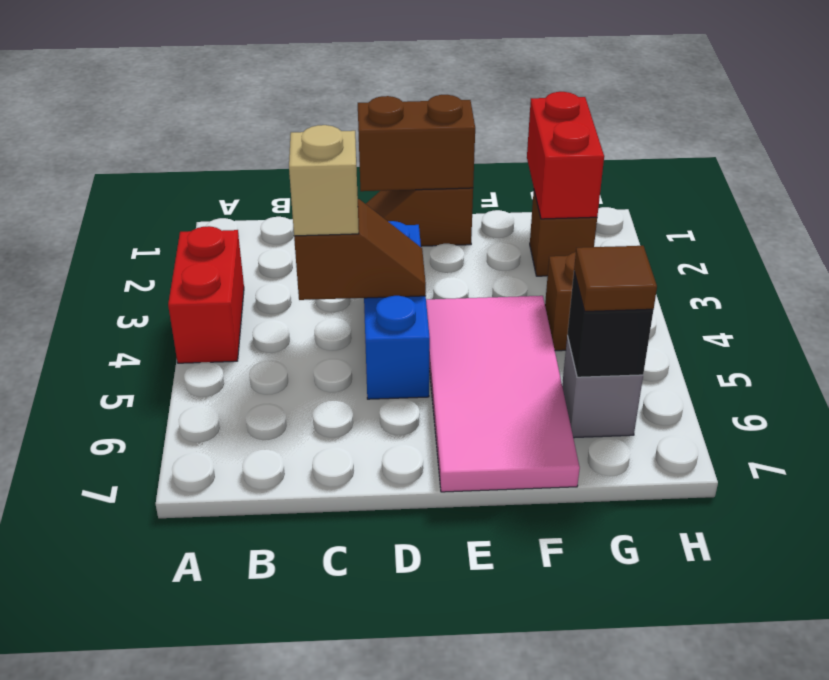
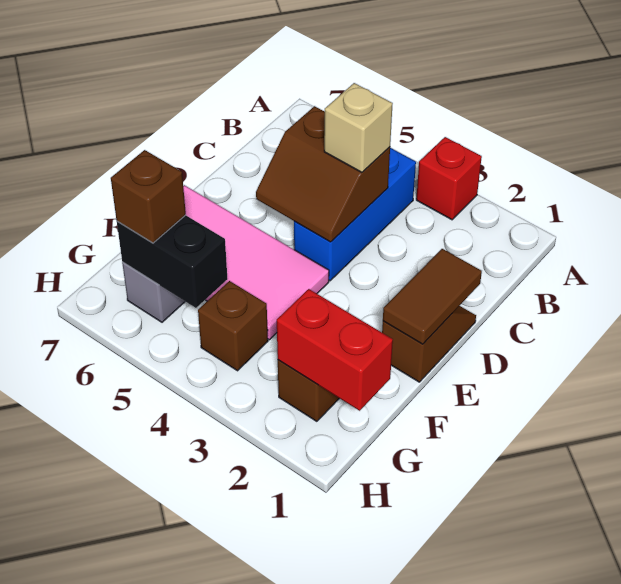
red 1x2 brick [168,226,244,363] -> red 1x1 brick [416,137,482,220]
brown 1x2 slope [294,199,426,300] -> brown 2x2 slope [256,106,390,242]
brown 1x2 brick [358,95,475,191] -> brown 1x2 tile [383,249,482,344]
blue 1x3 brick [364,221,430,399] -> blue 1x3 brick turned to [294,148,416,281]
black 1x1 brick [567,272,653,377] -> black 1x2 brick [117,215,227,308]
brown 1x1 tile [574,246,657,311] -> brown 1x1 brick [111,150,186,243]

